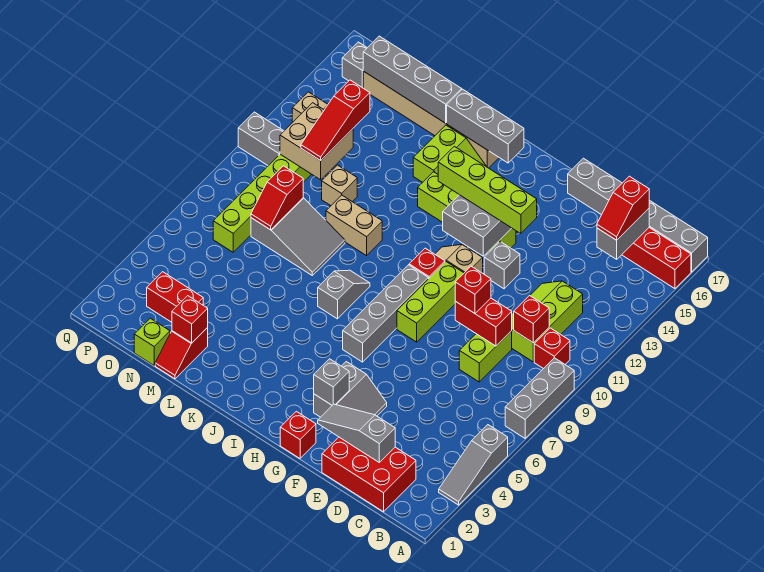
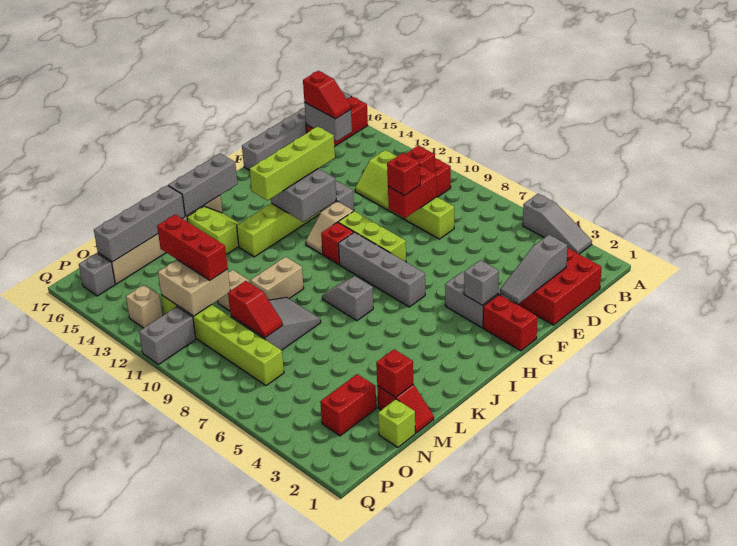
grey 1x3 brick [505,358,574,438] -> none
red 1x1 brick [280,411,316,458] -> red 1x2 brick [483,294,537,351]
red 1x3 slope [301,80,370,161] -> red 1x3 brick [157,215,228,280]

